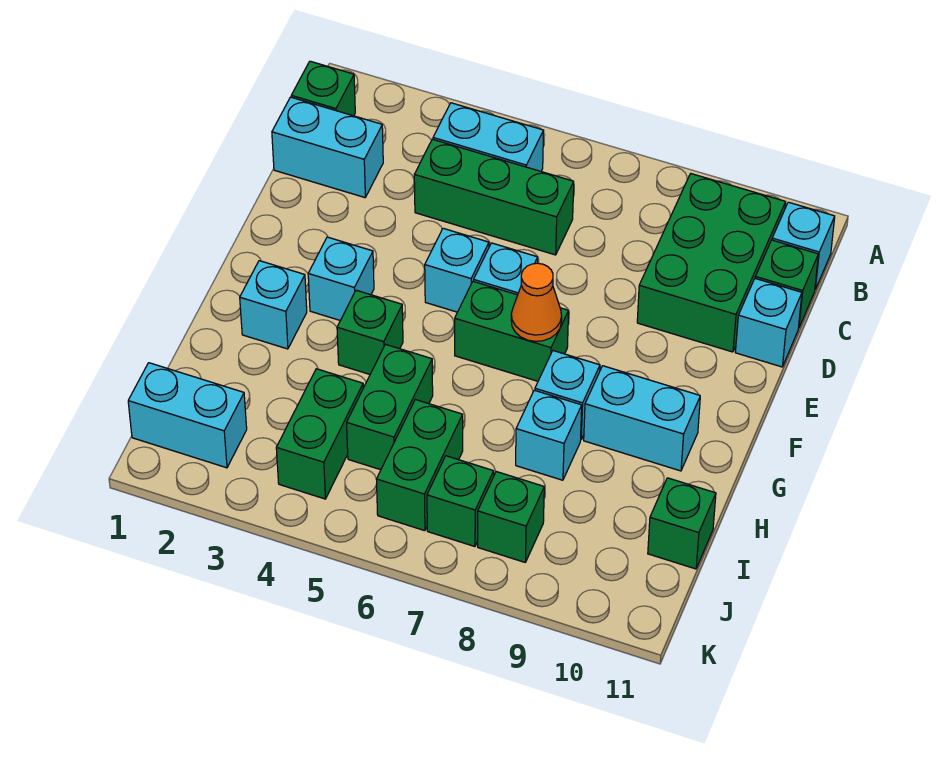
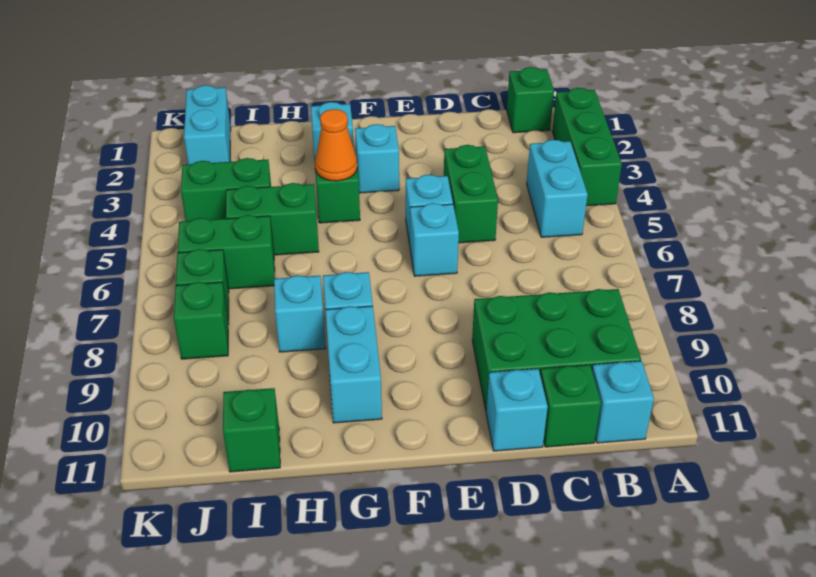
cyan 1x2 brick [272,97,383,198] -> none
green 1x3 brick [414,139,574,255] -> green 1x3 brick moved to [552,88,622,206]
green 1x2 brick [455,281,569,381] -> green 1x2 brick moved to [444,145,498,243]
orange 1x1 cone [511,263,562,341] -> orange 1x1 cone moved to [315,109,357,181]

